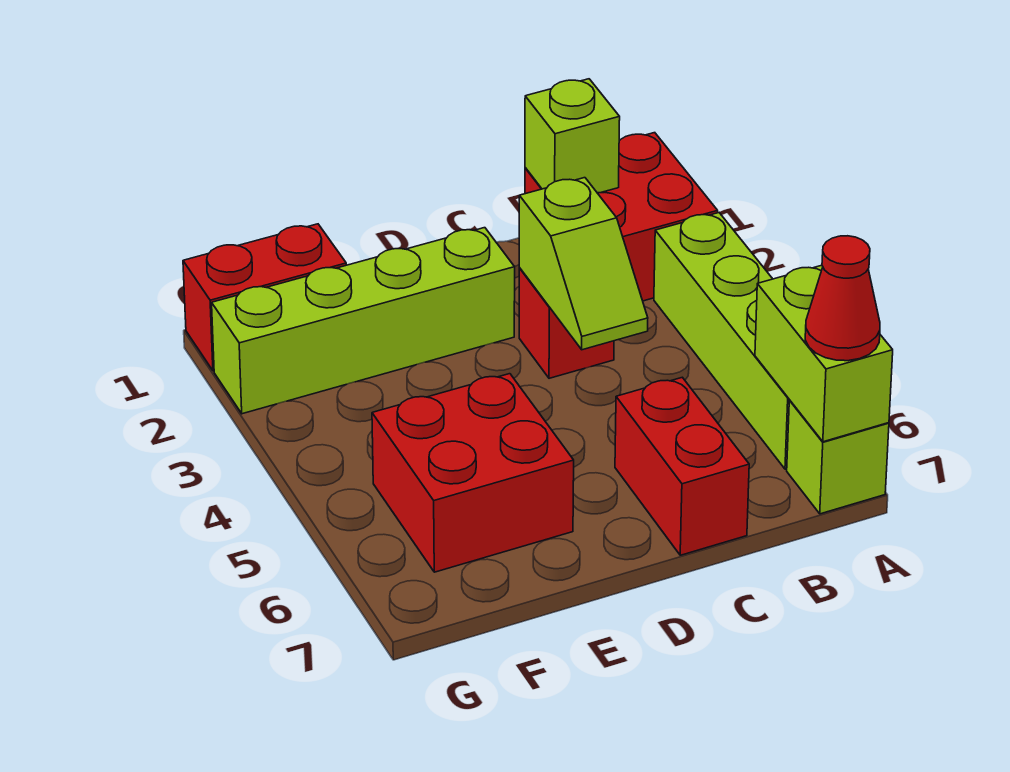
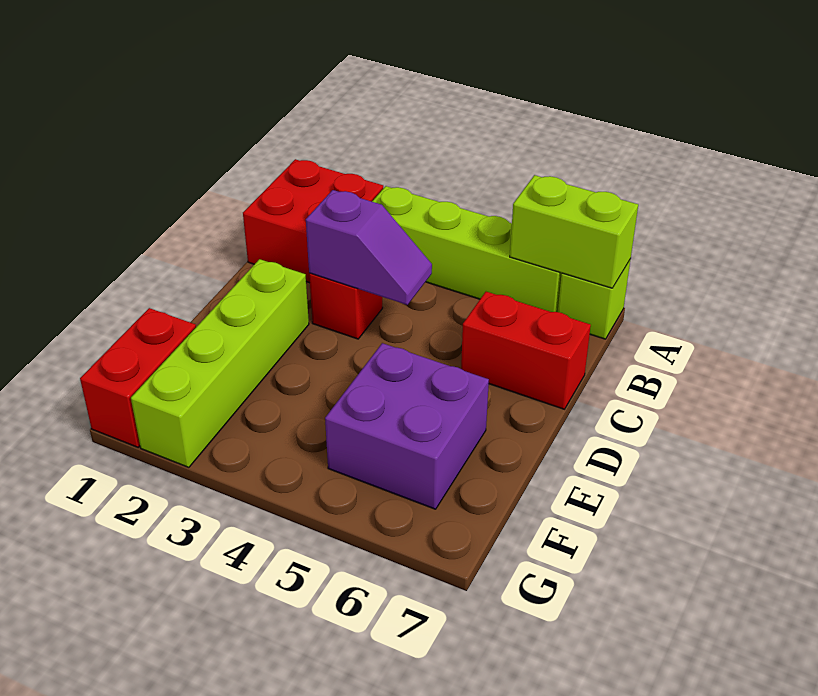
red 1x1 cone [805,236,880,361] -> none
lime 1x1 brick [525,79,620,193] -> none
lime 1x2 slope [519,178,648,350] -> purple 1x2 slope [306,190,432,305]
red 2x2 brick [372,374,574,572] -> purple 2x2 brick [325,343,489,509]

